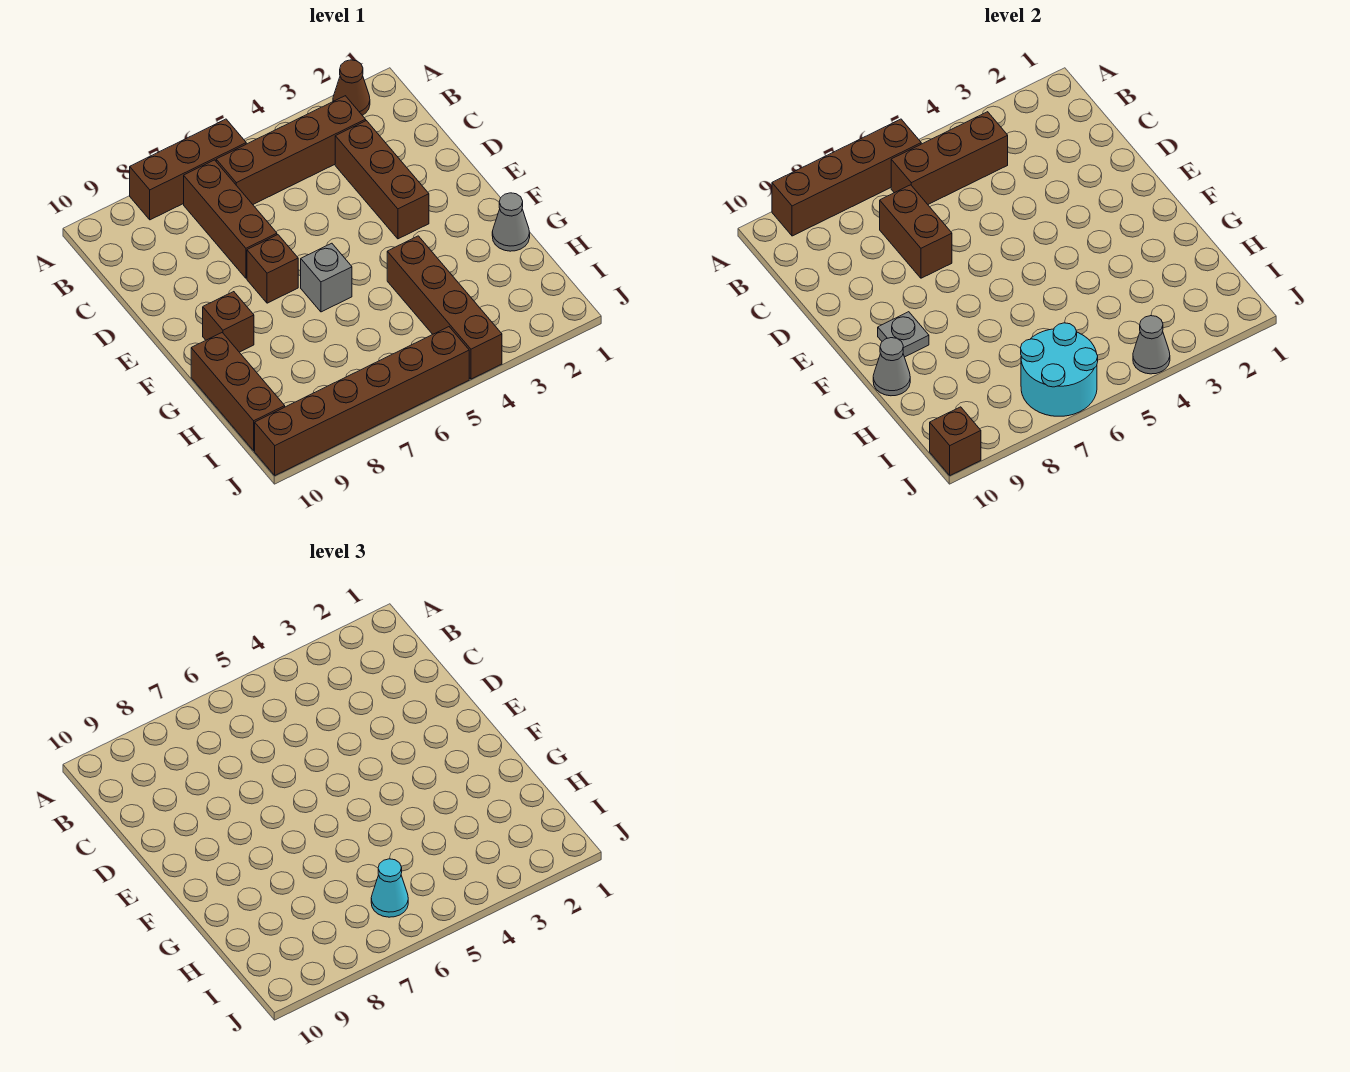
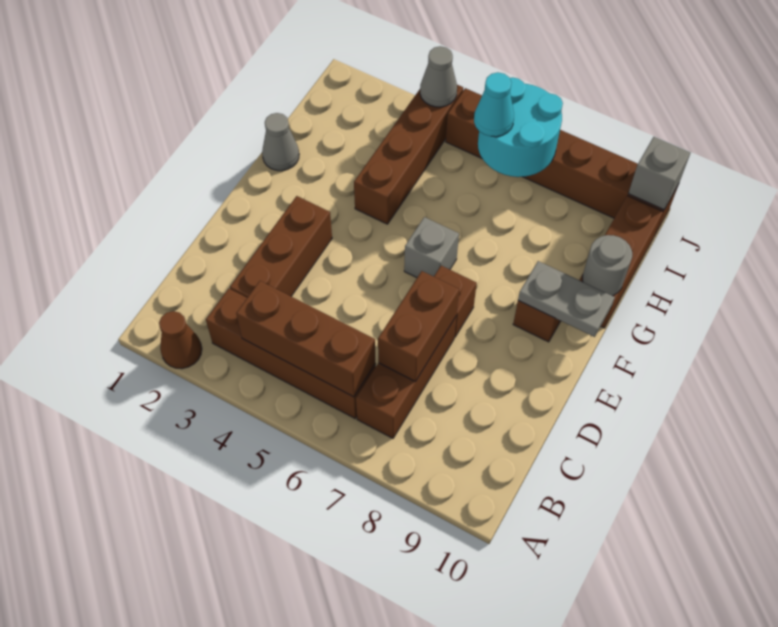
brown 1x3 brick [130,119,246,220] -> none
brown 1x4 brick [772,119,921,236] -> none
grey 1x1 plate [878,312,929,357] -> grey 1x2 plate [518,261,615,337]
grey 1x1 cone [873,338,910,396] -> grey 1x1 round brick [583,235,632,296]
brown 1x1 brick [930,407,981,475] -> grey 1x1 brick [628,137,690,210]

